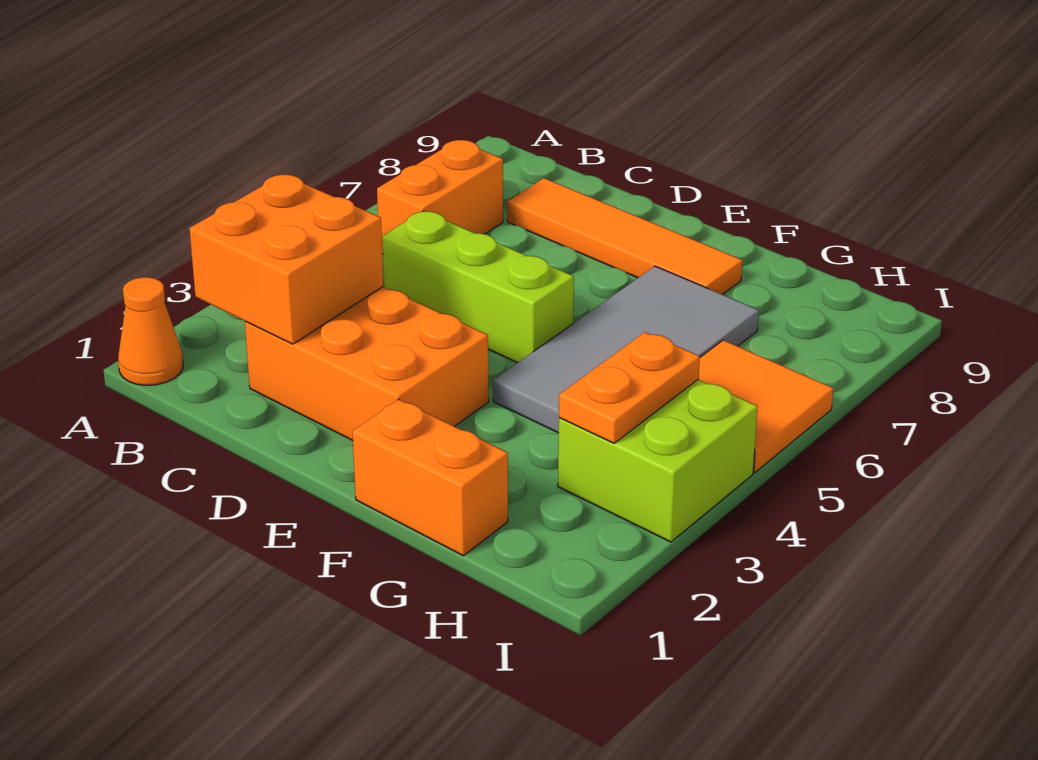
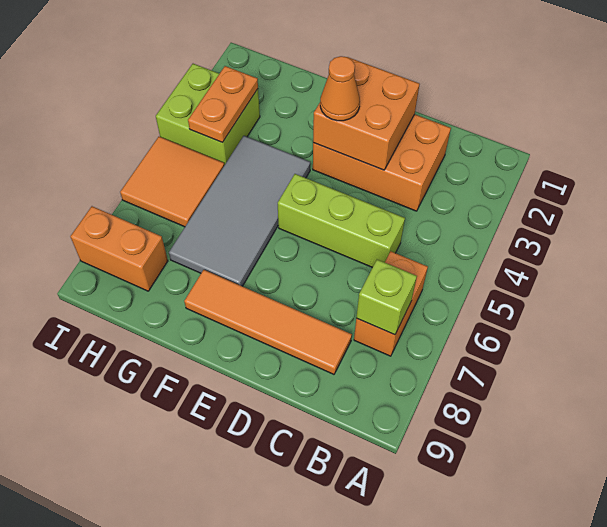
orange 1x1 cone [118,277,183,385] -> orange 1x1 cone moved to [320,56,360,121]
orange 2x2 brick [189,174,383,344] -> orange 2x2 brick moved to [313,57,420,170]
none -> lime 1x1 brick [356,260,417,335]
orange 1x2 brick [353,399,508,556] -> orange 1x2 brick moved to [70,206,168,291]

